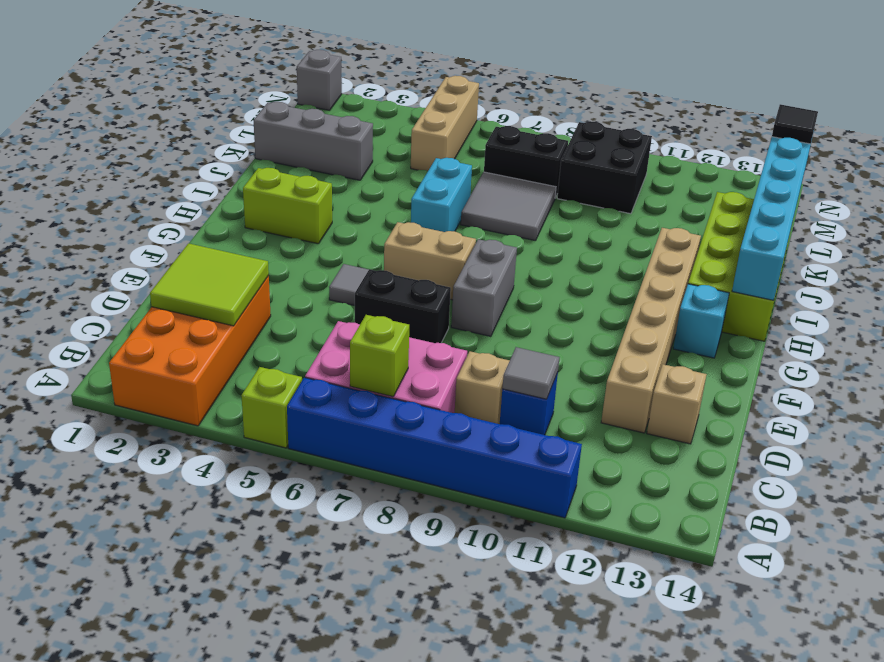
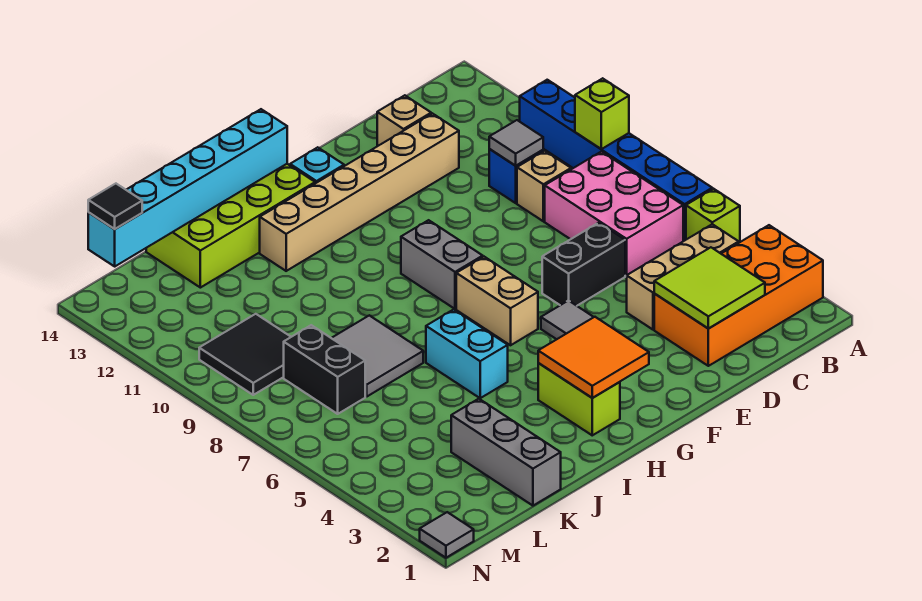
lime 1x1 brick [350,315,409,397] -> lime 1x1 brick moved to [575,78,629,149]
black 1x2 brick [355,269,451,343] -> black 1x2 brick turned to [542,223,625,306]
grey 1x2 brick [451,239,517,336] -> grey 1x2 brick turned to [401,220,483,309]
none -> orange 2x2 tile [538,317,649,398]
cyan 1x2 brick [411,158,472,232] -> cyan 1x2 brick turned to [426,309,508,398]
tan 1x3 brick [411,76,479,171] -> tan 1x3 brick moved to [627,224,739,330]
black 2x2 brick [557,121,652,214] -> black 2x2 tile [199,314,291,395]
grey 1x1 brick [297,50,342,110] -> grey 1x1 tile [420,512,474,558]

